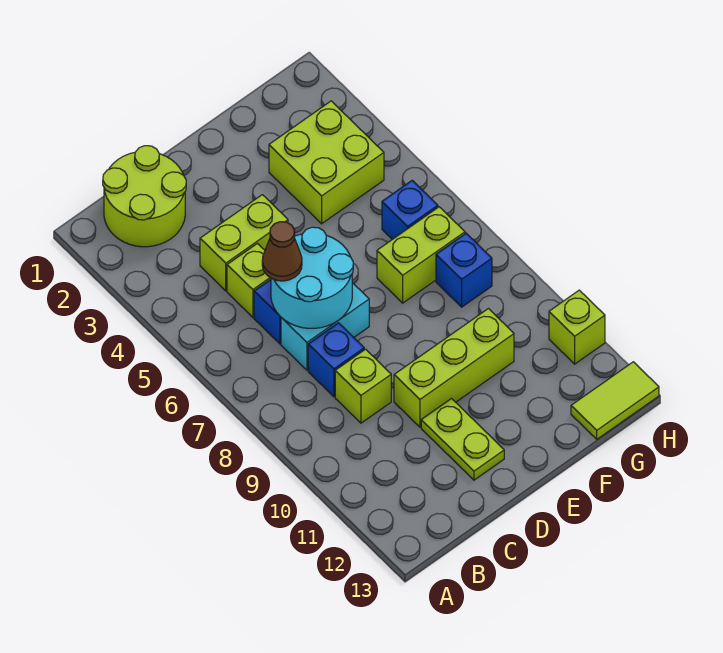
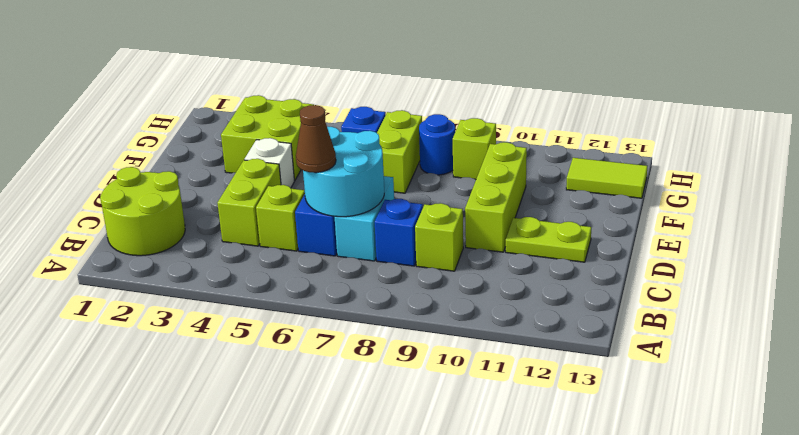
none -> white 1x1 brick [244,138,295,188]
blue 1x1 brick [436,233,492,307] -> blue 1x1 round brick [419,114,455,175]
lime 1x2 tile [571,362,659,439] -> lime 1x2 tile turned to [566,158,647,198]
lime 1x1 brick [549,290,605,364] -> lime 1x1 brick moved to [453,118,496,180]

